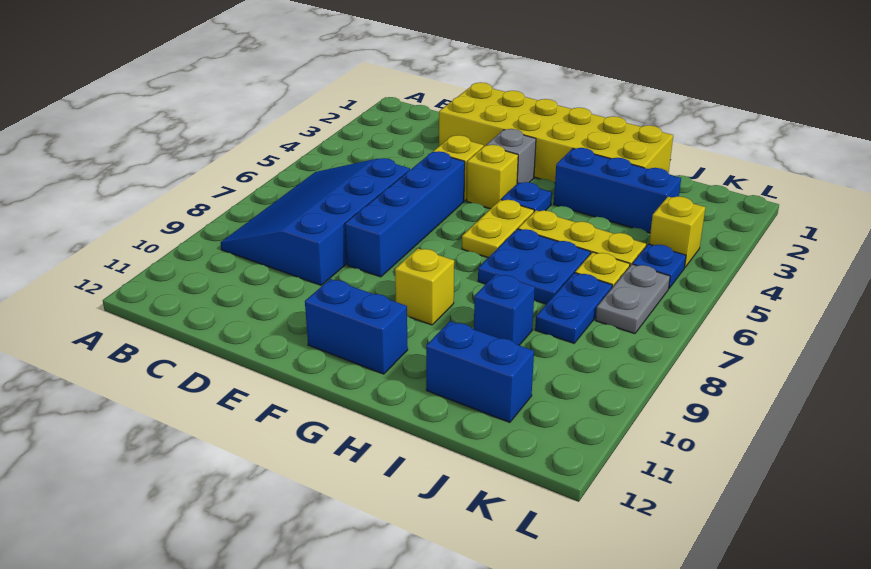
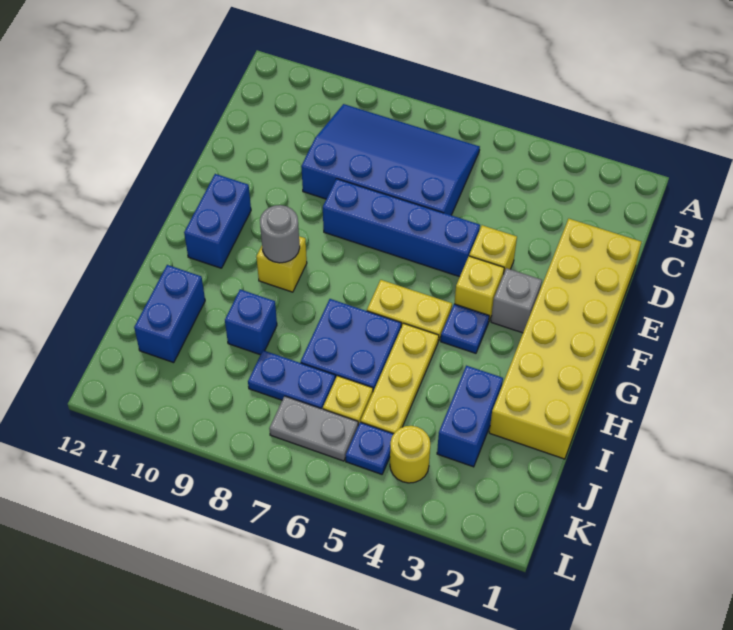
none -> grey 1x1 round brick [260,205,300,263]
blue 1x3 brick [554,148,681,233] -> blue 1x2 brick [437,366,503,467]
yellow 1x1 brick [649,196,705,267] -> yellow 1x1 round brick [390,426,430,483]

